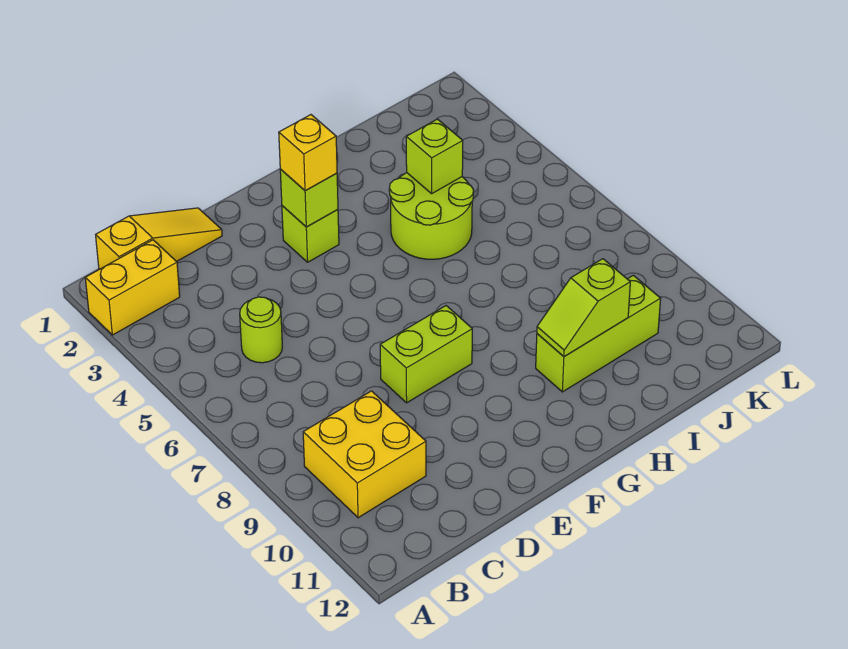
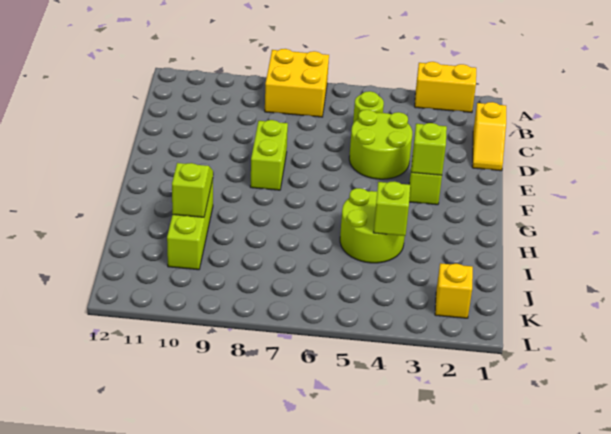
yellow 1x2 brick [85,240,180,335] -> yellow 1x2 brick turned to [415,62,476,113]
yellow 1x3 slope [96,208,222,269] -> yellow 1x2 slope [472,102,506,171]
yellow 2x2 brick [303,391,426,518] -> yellow 2x2 brick moved to [265,49,329,117]
none -> lime 2x2 round brick [349,110,412,179]
yellow 1x1 brick [279,115,337,191] -> yellow 1x1 brick moved to [435,263,473,318]

